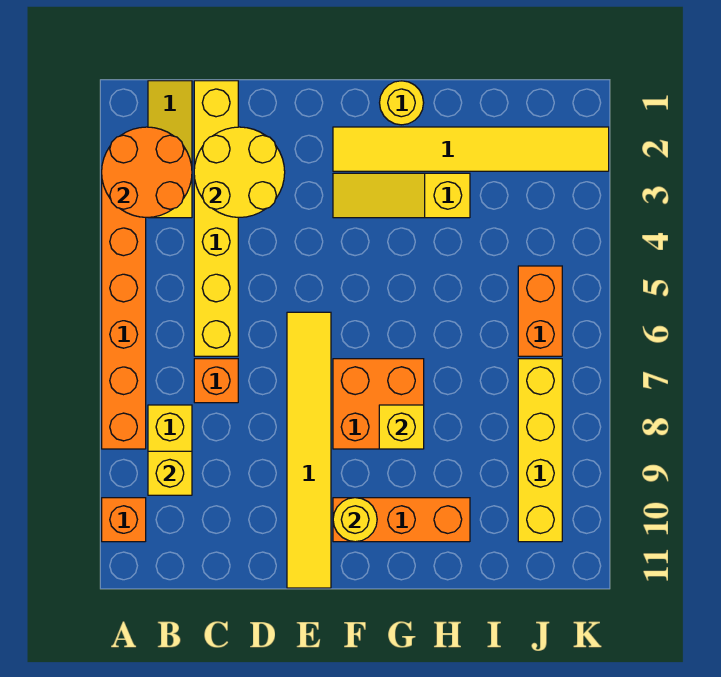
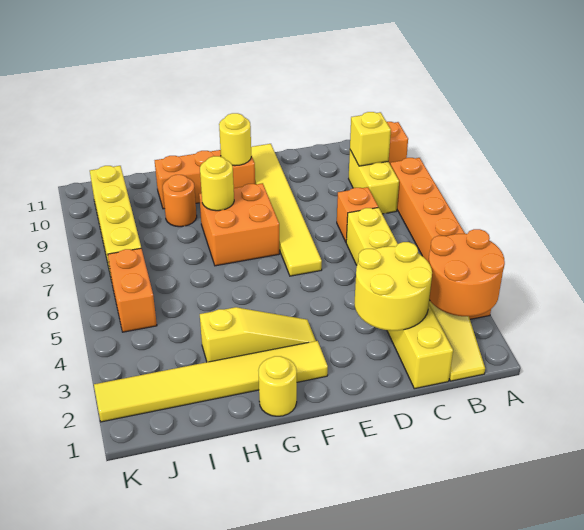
yellow 1x1 brick [379,405,424,449] -> yellow 1x1 round brick [200,156,234,211]
none -> orange 1x1 round brick [163,175,197,227]

